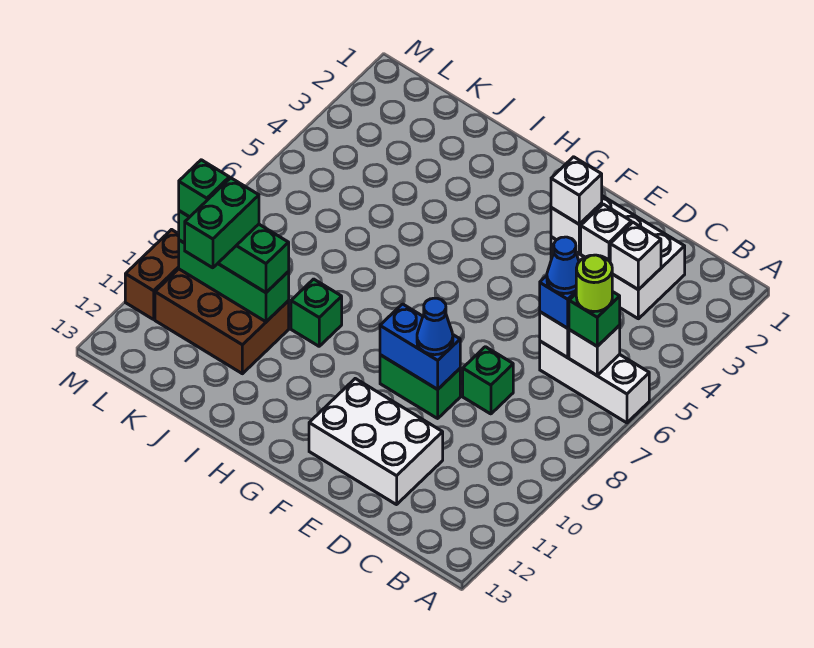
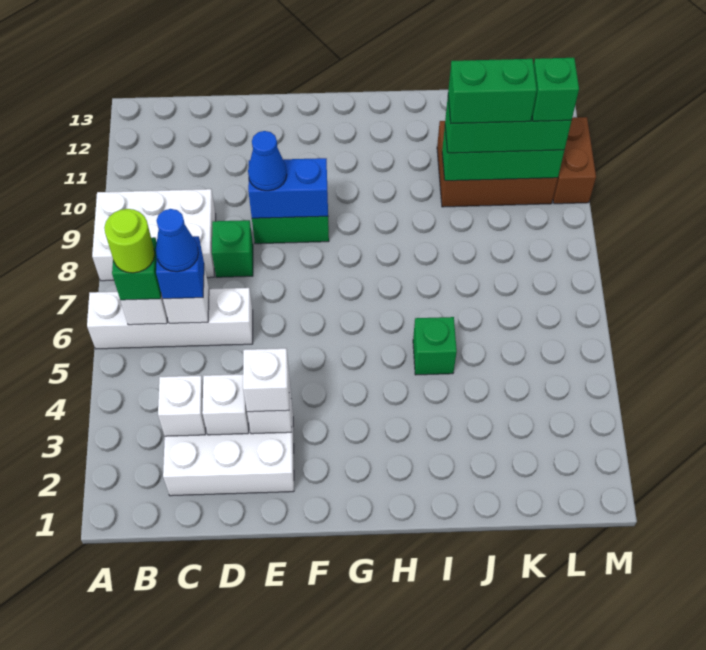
white 1x3 brick [540,341,649,423] -> white 1x4 brick [87,288,253,349]
white 2x3 brick [309,379,443,505] -> white 2x3 brick moved to [92,189,216,281]
green 1x1 brick [291,279,342,346] -> green 1x1 brick moved to [413,317,457,375]
green 1x2 brick [185,178,259,268] -> green 1x2 brick turned to [448,59,537,124]

